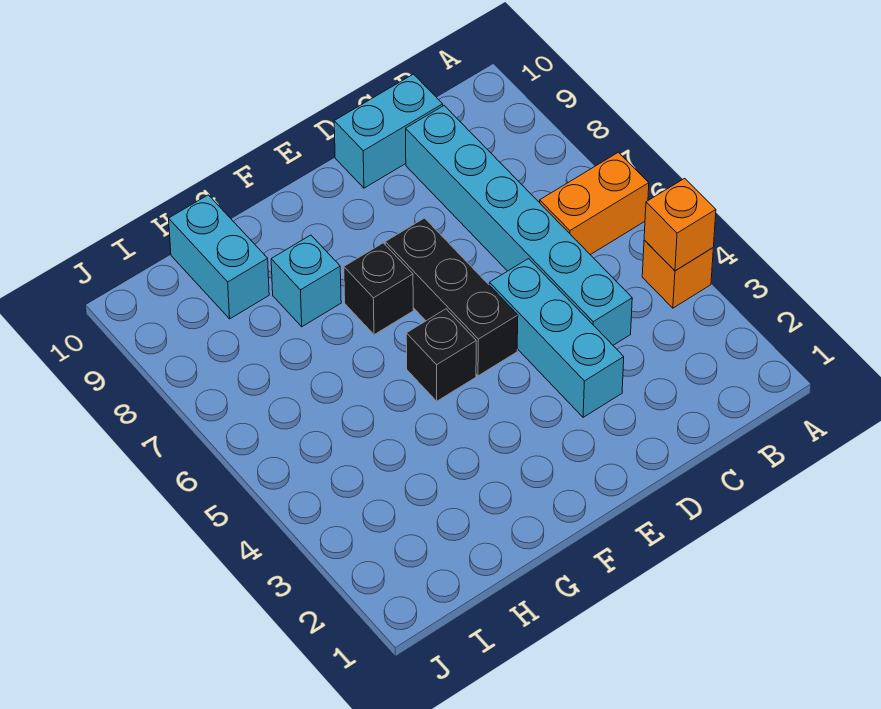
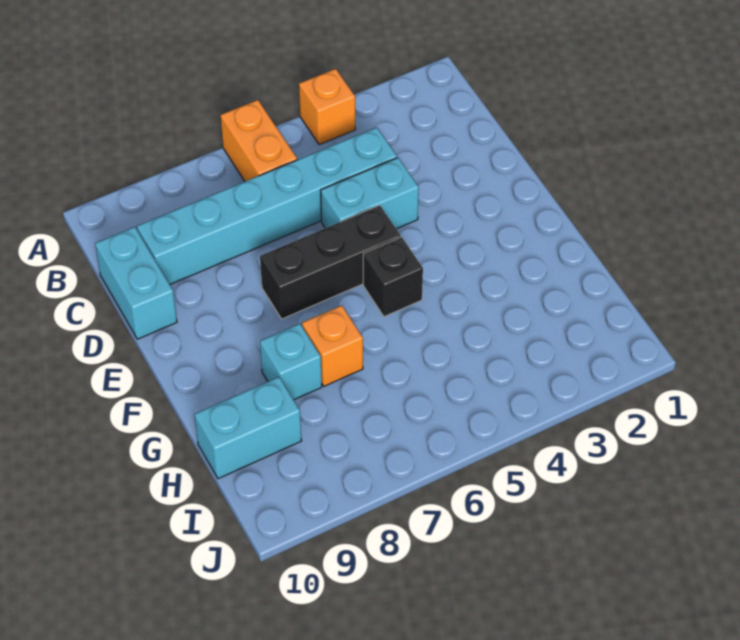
orange 1x1 brick [644,178,716,271] -> orange 1x1 brick moved to [302,305,363,386]
cyan 1x3 brick [489,259,624,417] -> cyan 1x2 brick [321,158,419,229]
black 1x1 brick [344,243,413,335] -> none

